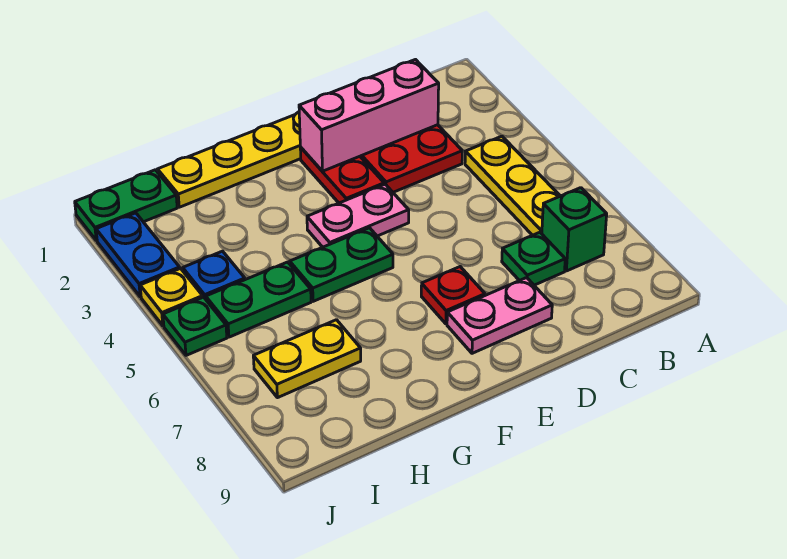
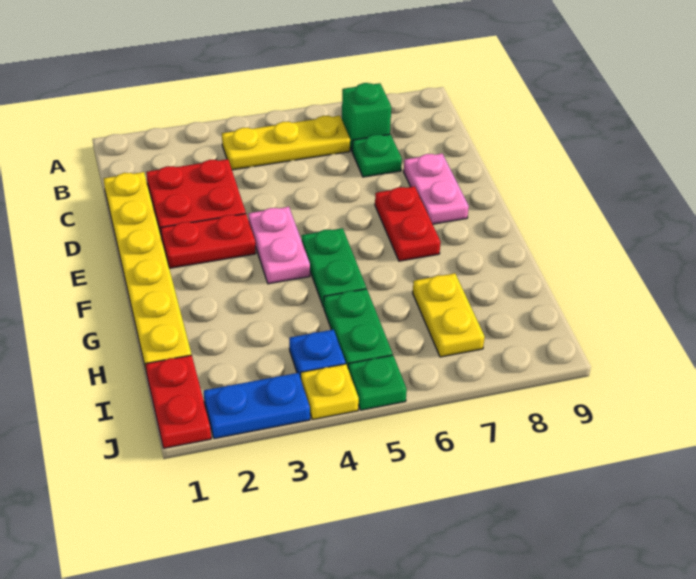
pink 1x3 brick [299,60,439,171] -> none
red 1x1 plate [421,267,485,324] -> red 1x2 plate [375,186,441,261]
green 1x2 plate [75,170,177,241] -> red 1x2 plate [146,355,211,448]

